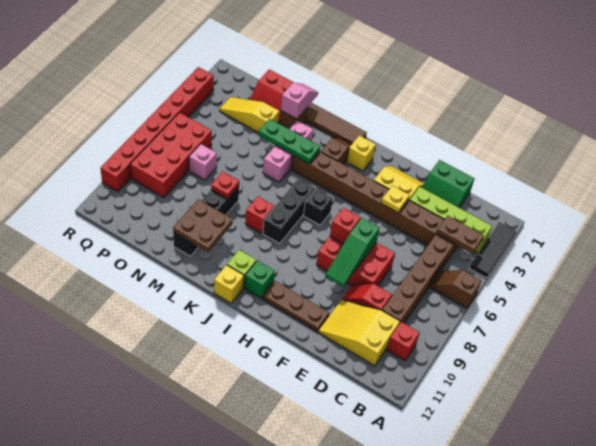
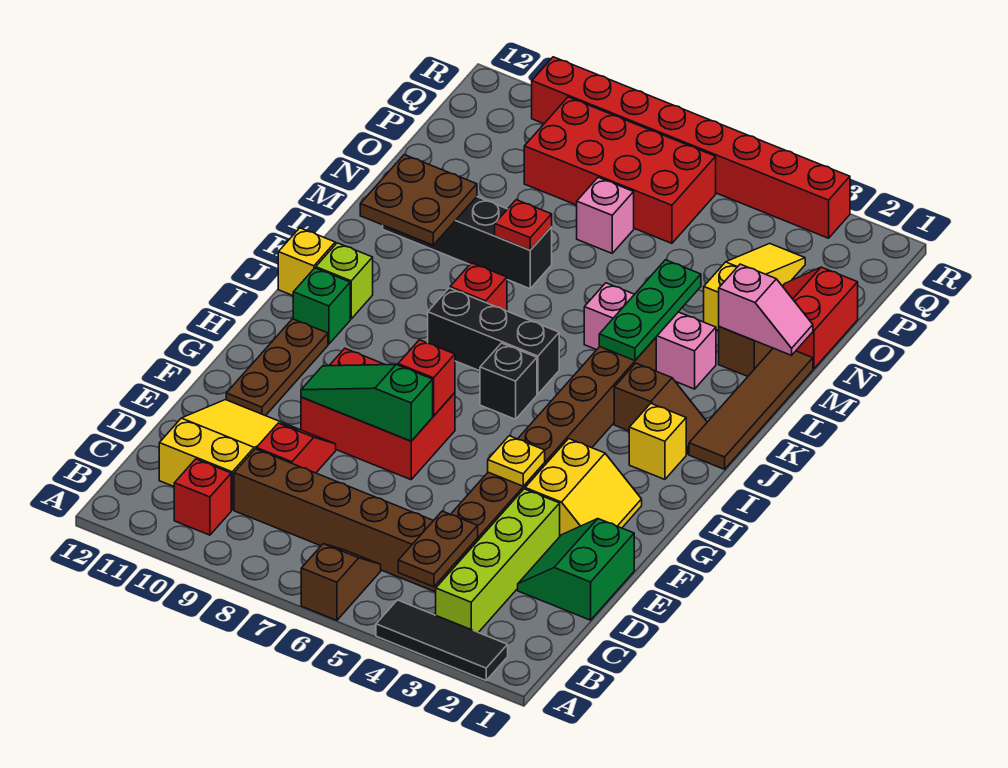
red 2x3 brick [316,236,395,286] -> red 2x3 brick turned to [301,349,455,480]

